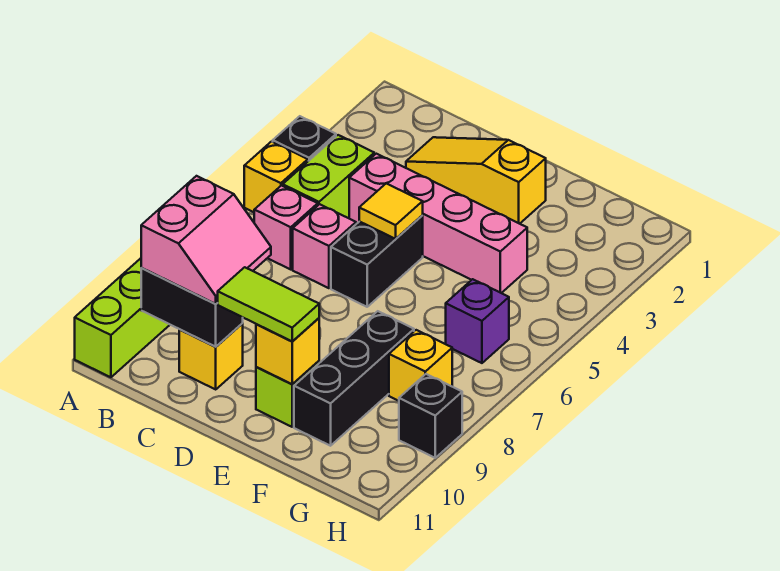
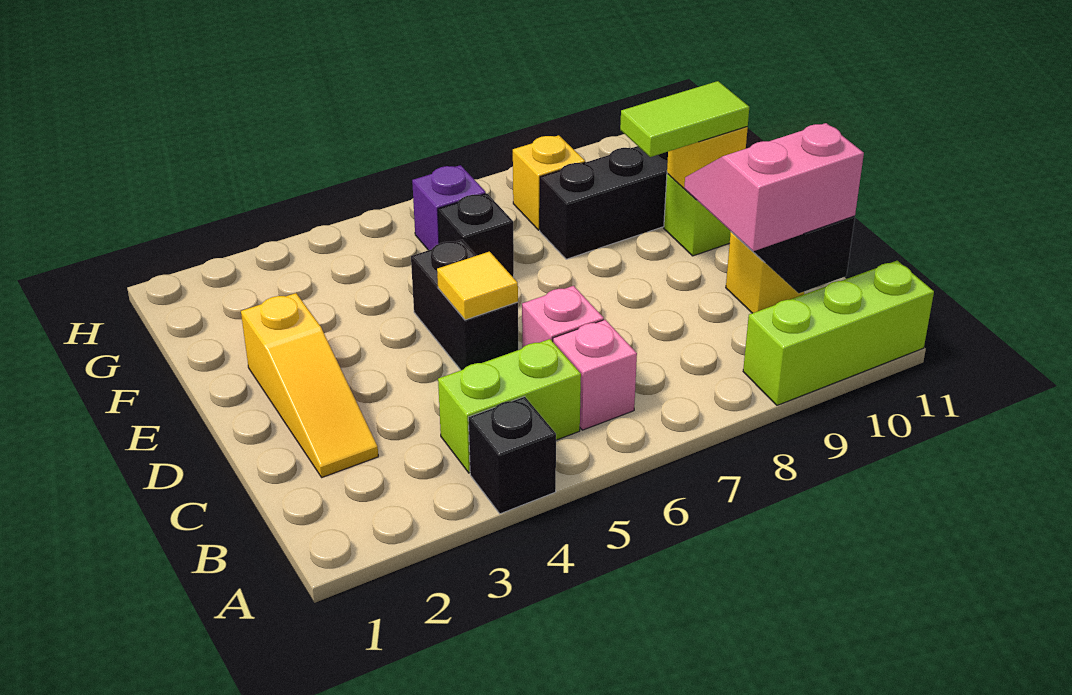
yellow 1x1 brick [244,142,308,212] -> none
pink 1x4 brick [349,154,527,293] -> none
black 1x2 brick [331,216,423,307] -> black 1x2 brick turned to [411,240,518,370]
lime 1x2 tile [218,267,319,341] -> lime 1x2 tile turned to [620,81,749,157]
black 1x1 brick [399,374,462,458] -> black 1x1 brick moved to [438,193,514,277]

